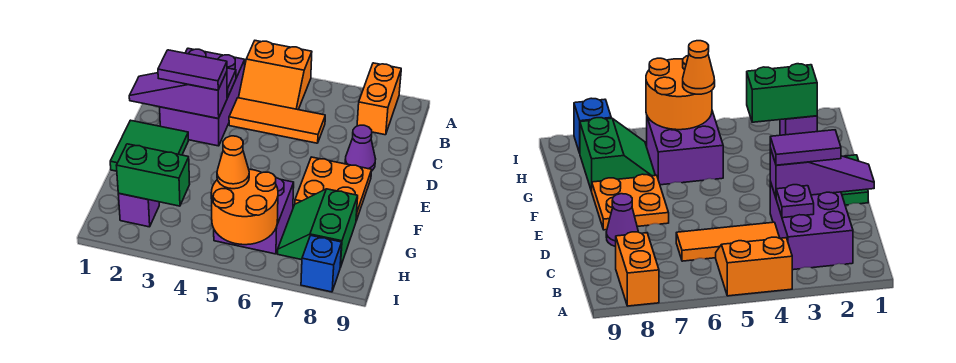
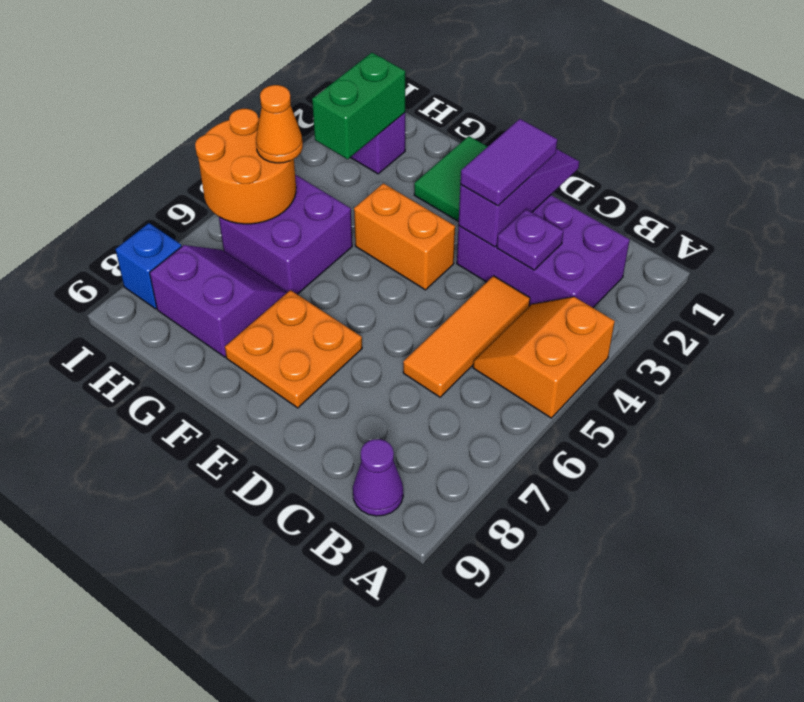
orange 1x2 brick [357,63,401,135] -> orange 1x2 brick moved to [354,183,455,290]
purple 1x1 cone [345,125,376,170] -> purple 1x1 cone moved to [353,439,403,516]
green 2x2 slope [278,189,358,267] -> purple 2x2 slope [150,245,287,357]

